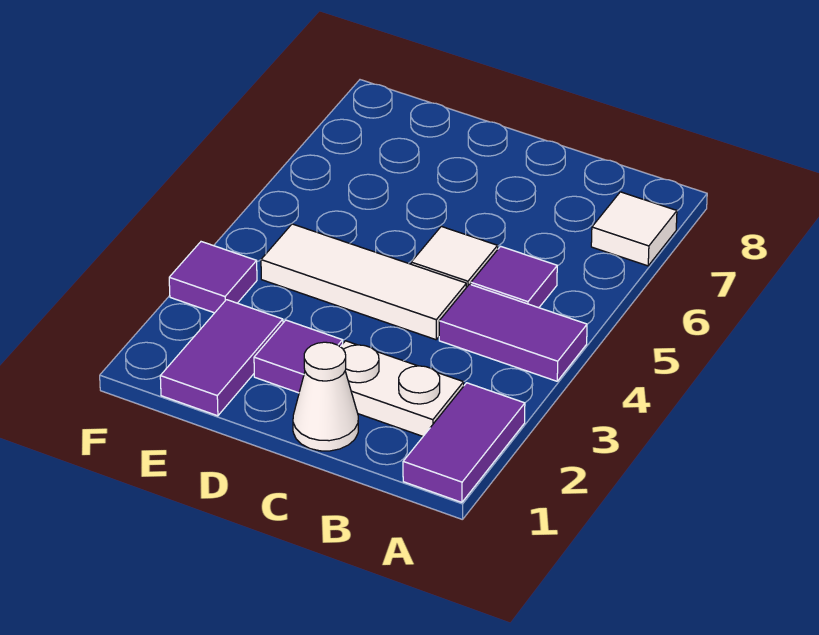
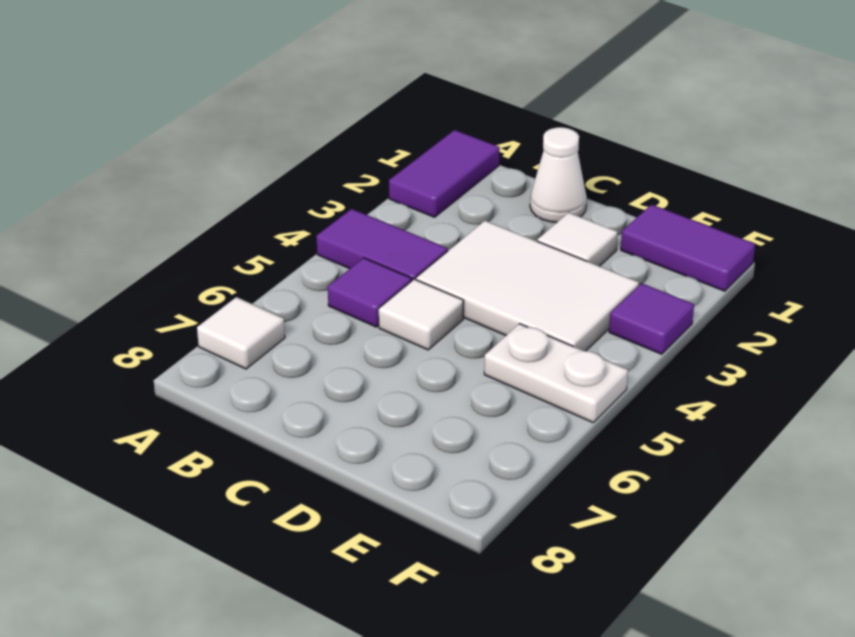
white 1x2 plate [341,341,464,436] -> white 1x2 plate moved to [484,324,628,422]
white 1x3 tile [261,224,466,340] -> white 2x3 tile [416,221,639,351]
purple 1x1 tile [254,320,343,393] -> white 1x1 tile [537,212,618,266]
purple 1x2 tile [160,300,283,416] -> purple 1x2 tile turned to [621,204,755,291]

